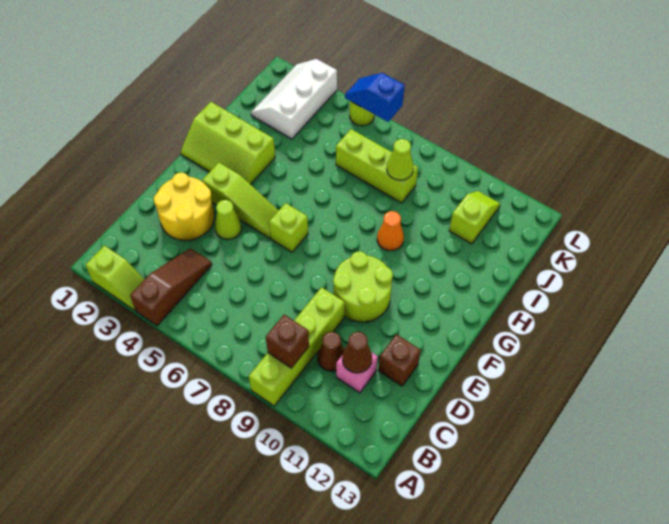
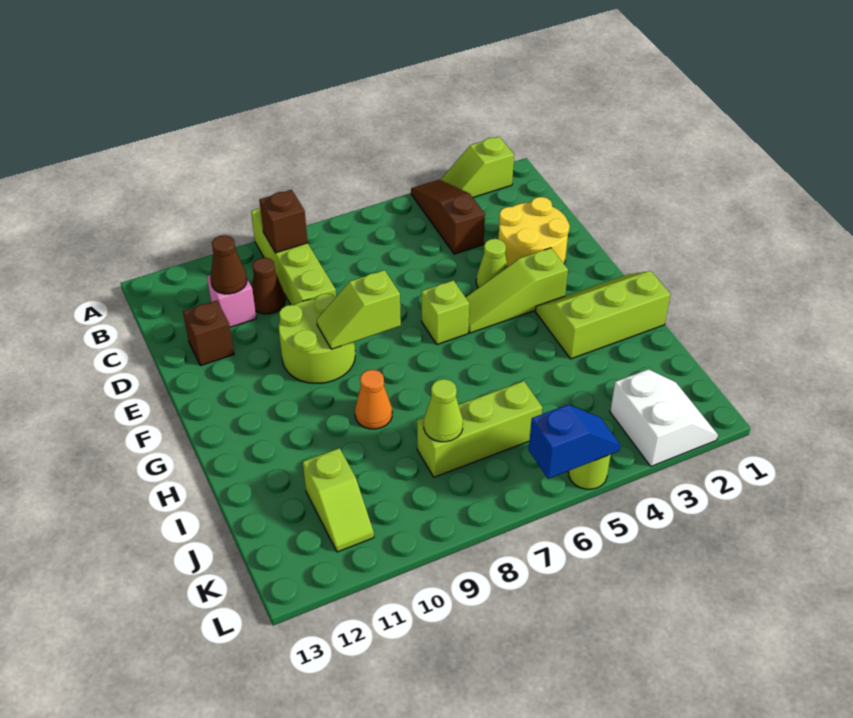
brown 1x3 slope [130,248,212,326] -> brown 1x3 slope turned to [411,180,485,254]
none -> lime 1x2 slope [317,270,401,349]
white 2x3 slope [251,59,337,139] -> white 2x2 slope [610,369,718,466]

